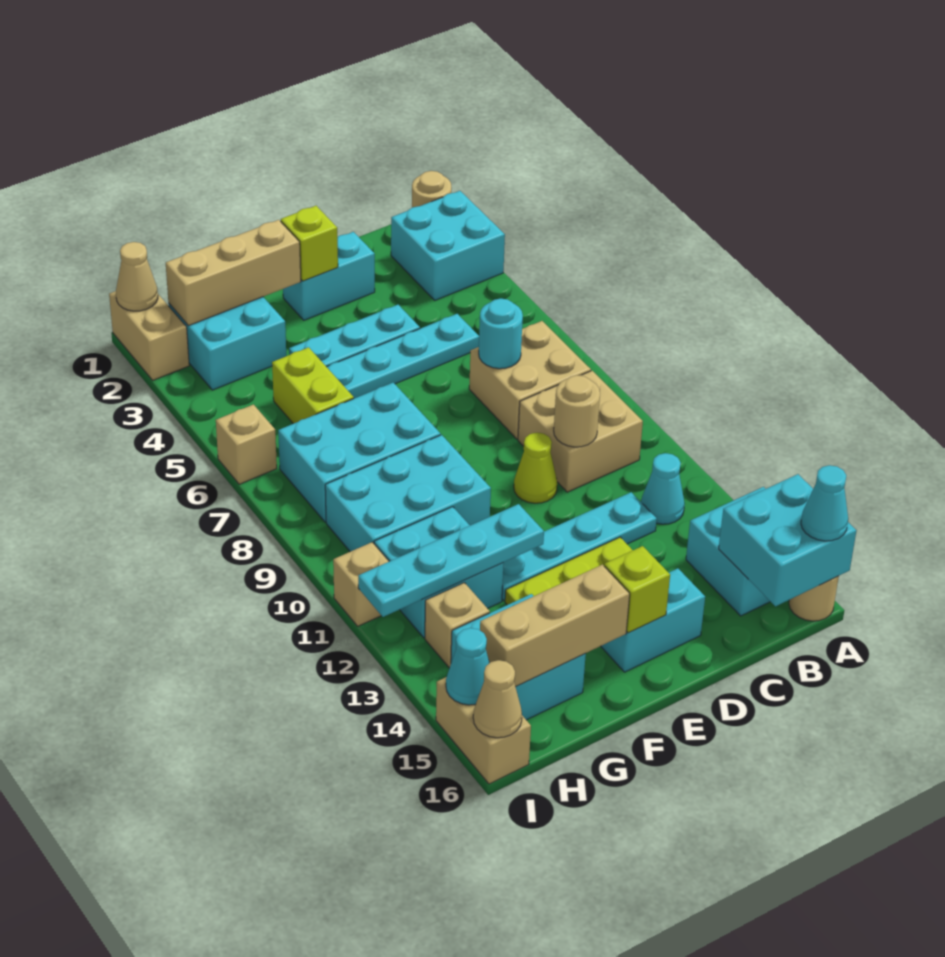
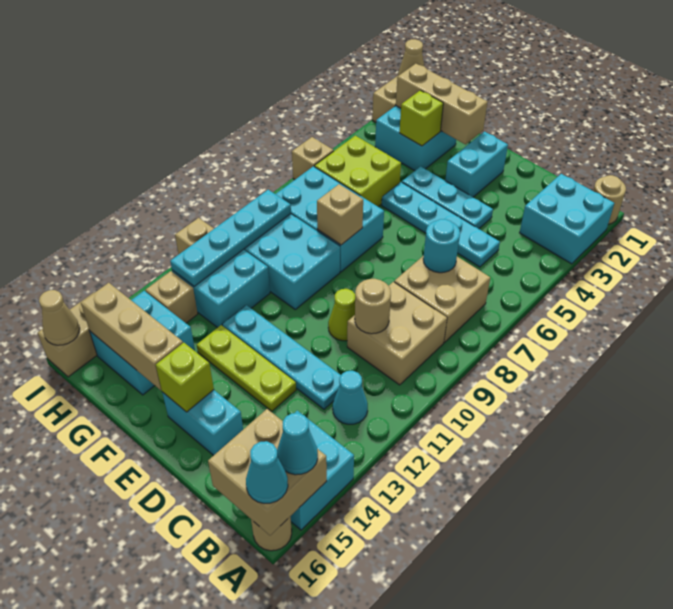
cyan 2x2 brick [719,474,857,606] -> tan 2x2 brick [208,409,327,535]
cyan 1x2 brick [283,232,375,320] -> cyan 1x2 brick turned to [445,132,508,197]
lime 1x1 brick [281,206,338,281] -> lime 1x1 brick moved to [399,90,443,146]
none -> tan 1x1 brick [317,184,363,245]
cyan 1x4 plate [358,504,544,617] -> cyan 1x4 plate turned to [170,190,291,287]
lime 1x2 brick [272,347,354,424] -> lime 2x2 brick [314,136,401,207]
cyan 1x1 cone [446,628,490,705] -> cyan 1x1 cone moved to [277,413,318,475]

